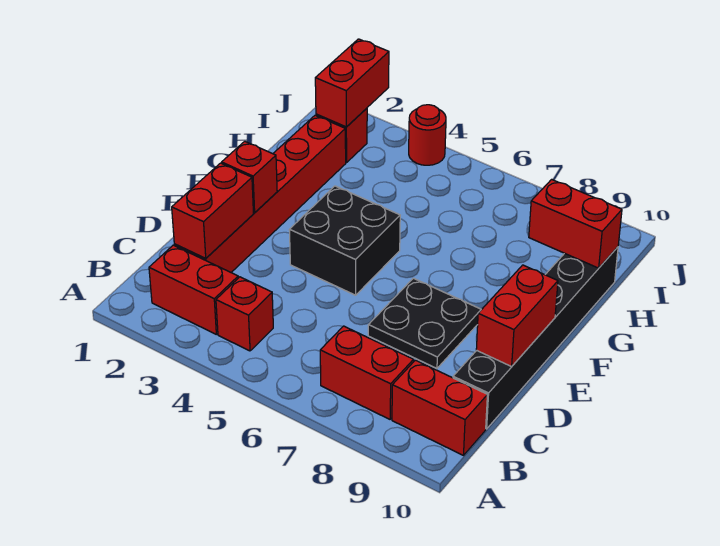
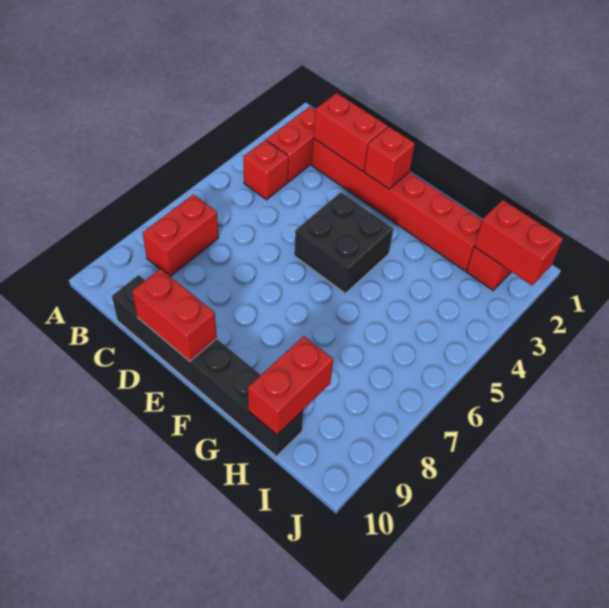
red 1x2 brick [392,360,487,455] -> none
black 2x2 plate [368,278,481,368] -> none
red 1x1 round brick [409,105,446,165] -> none

